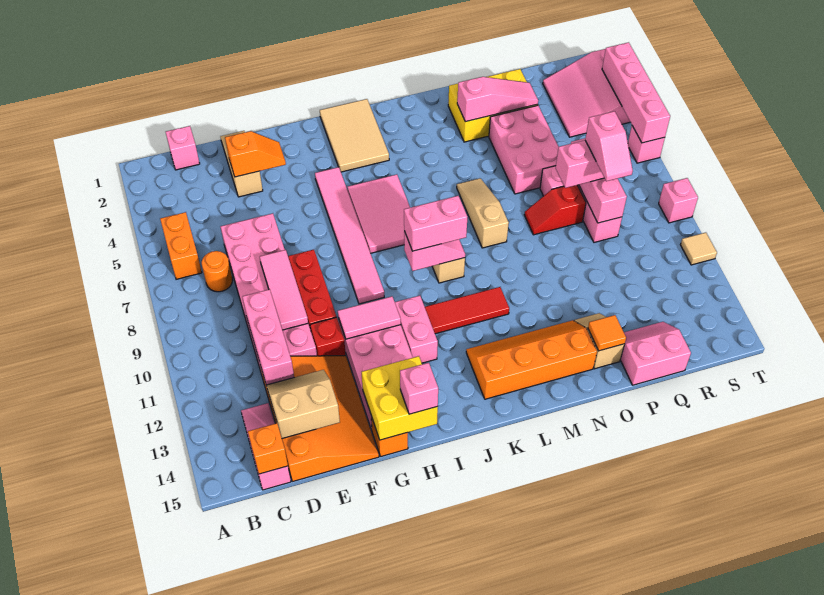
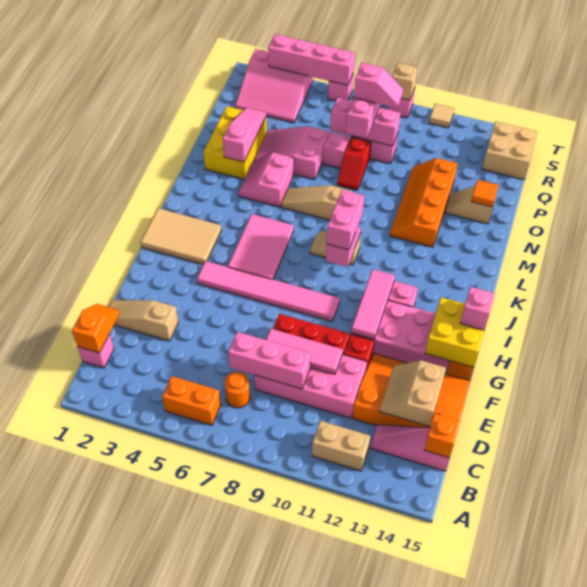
none -> tan 1x2 brick [312,421,370,471]
pink 2x6 brick [221,213,317,378] -> pink 2x4 brick [254,354,367,418]
pink 1x3 brick [242,289,294,385] -> pink 1x3 brick moved to [228,332,310,389]
orange 1x2 slope [225,131,286,177] -> orange 1x2 slope moved to [72,304,120,353]
pink 1x2 tile [338,296,401,339] -> pink 1x3 tile [351,269,395,339]
pink 2x3 tile [348,174,410,253] -> pink 2x3 tile turned to [228,214,294,279]
red 1x3 tile [425,287,509,334] -> none
orange 2x4 slope [466,320,597,399] -> orange 2x4 slope moved to [390,158,458,247]
pink 2x3 brick [489,105,559,194] -> pink 2x3 slope [254,126,329,180]
pink 2x2 slope [620,322,691,385] -> pink 2x2 slope moved to [239,153,294,207]
none -> tan 2x2 brick [482,122,537,180]
none -> tan 1x1 brick [392,63,418,100]

